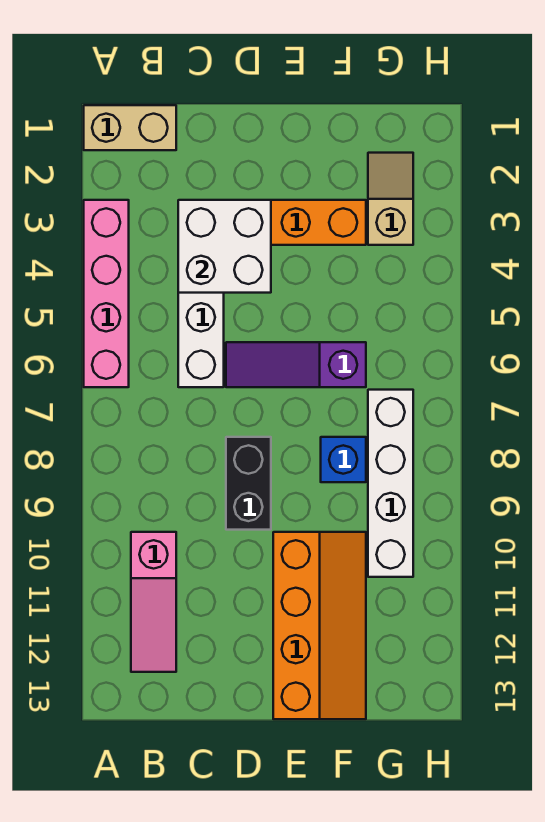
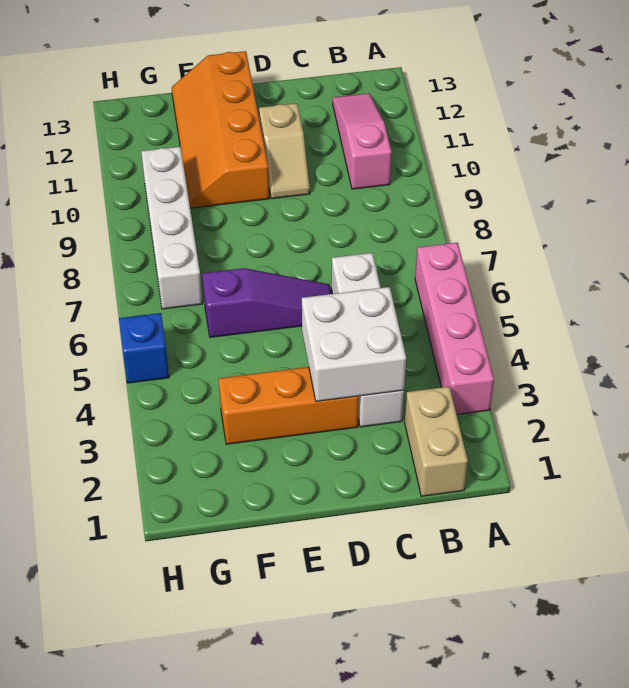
tan 1x2 brick [84,105,176,150] -> tan 1x2 brick turned to [405,387,468,496]
black 1x2 brick [226,437,271,530] -> none
blue 1x1 brick [321,437,366,482] -> blue 1x1 brick moved to [119,313,169,383]
tan 1x2 slope [368,153,413,245] -> tan 1x2 slope moved to [259,103,310,199]

